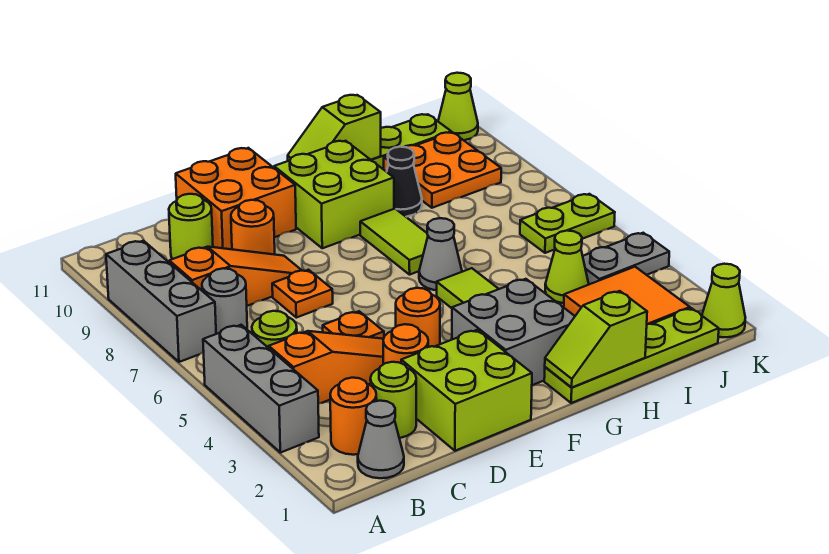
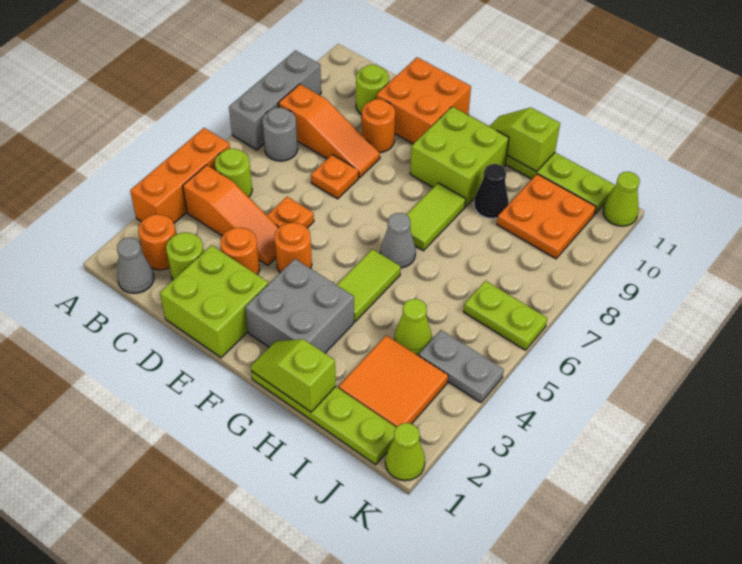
grey 1x3 brick [203,325,319,453] -> orange 1x3 brick [130,128,230,223]

